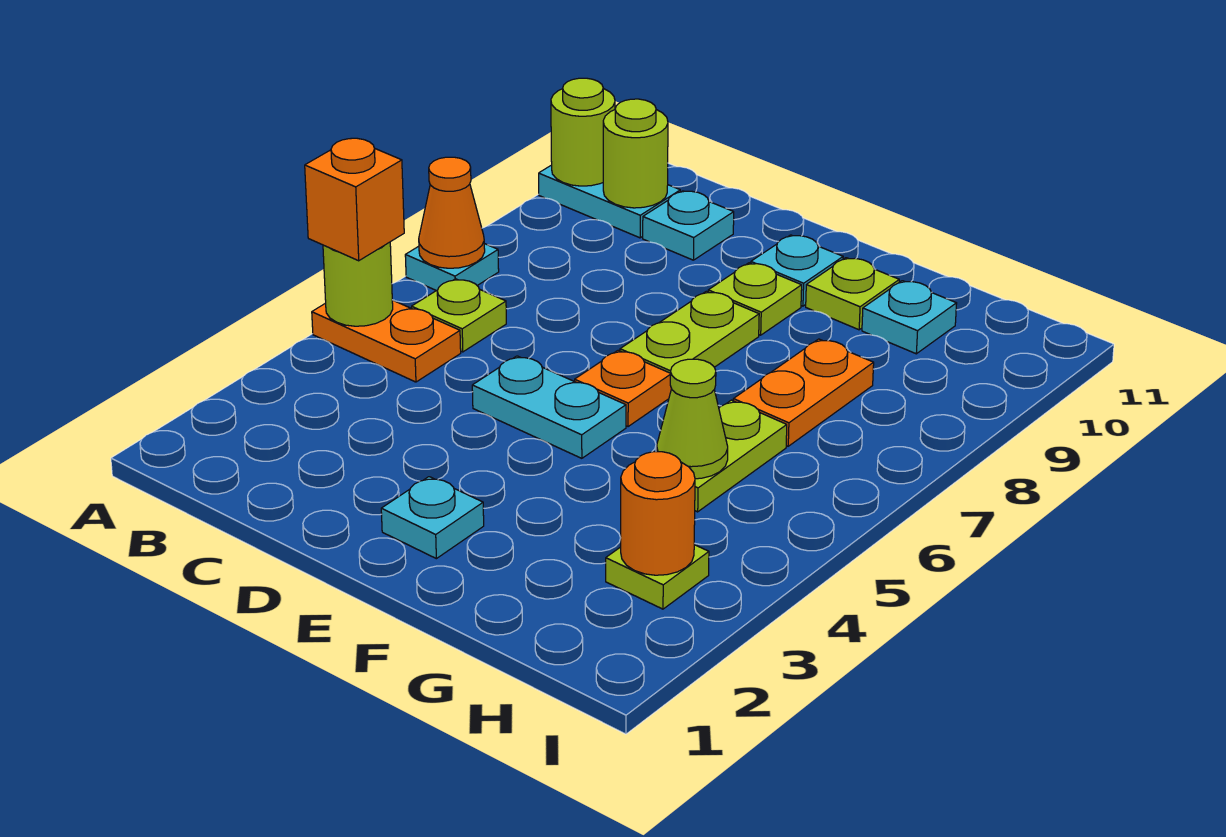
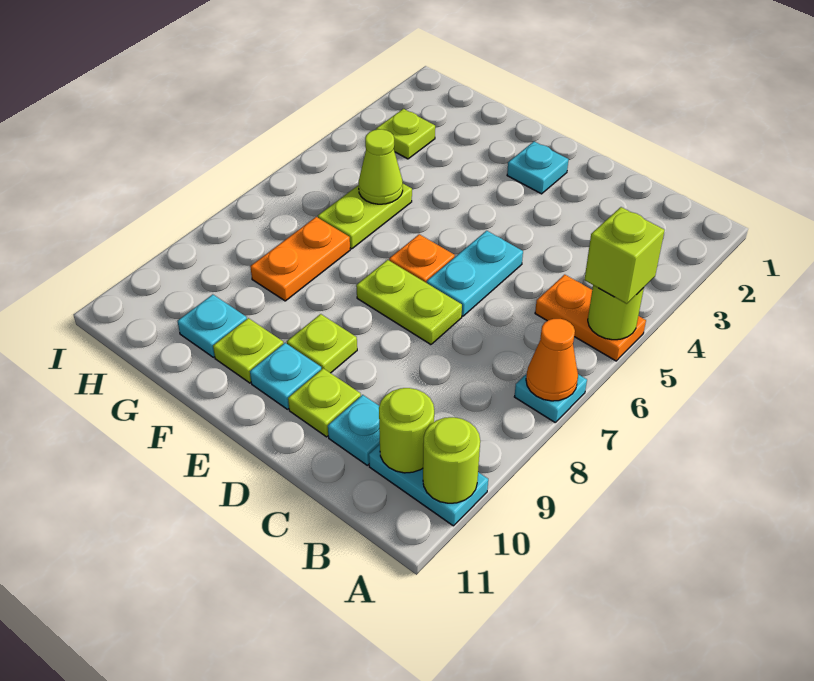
orange 1x1 brick [305,138,404,261] -> lime 1x1 brick [584,207,665,304]
lime 1x1 plate [412,279,506,352] -> lime 1x1 plate moved to [288,368,361,437]
cyan 1x2 plate [472,356,626,458] -> cyan 1x2 plate turned to [427,231,523,316]
lime 1x2 plate [620,291,759,373] -> lime 1x2 plate turned to [356,260,462,345]
orange 1x1 round brick [621,452,695,575] -> none

